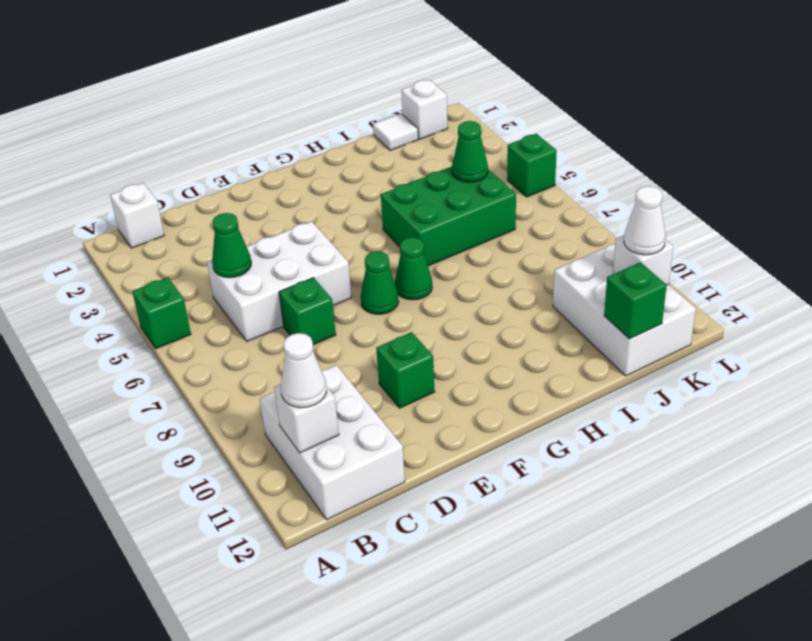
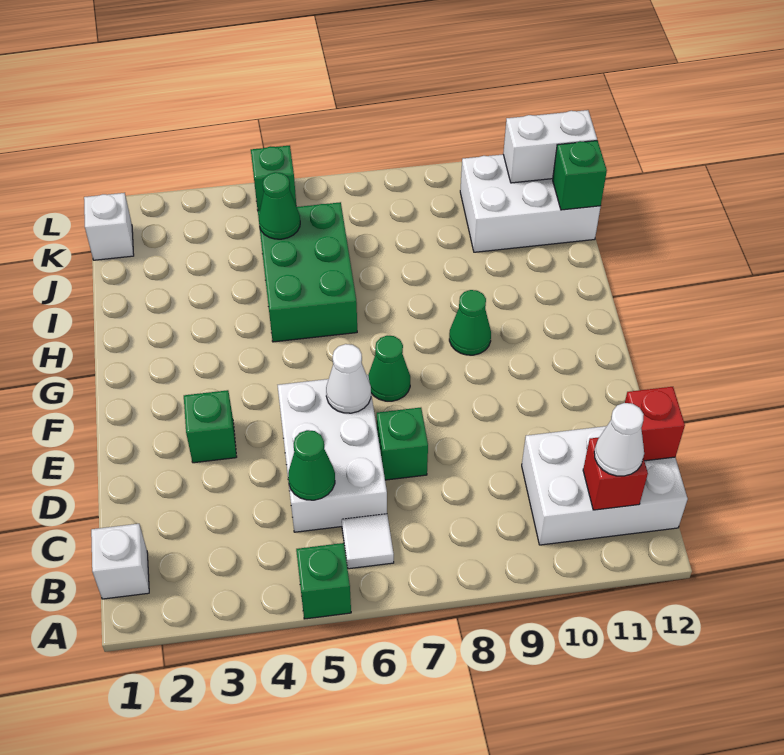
white 1x1 brick [274,384,339,453] -> red 1x1 brick [583,437,648,510]
none -> red 1x1 brick [625,387,685,461]
green 1x1 brick [376,332,435,408] -> green 1x1 brick moved to [184,390,237,463]
green 1x1 cone [395,237,432,300] -> green 1x1 cone moved to [449,290,491,355]
white 1x1 tile [373,114,418,150] -> white 1x1 tile moved to [342,514,394,569]
white 1x1 brick [613,235,673,285] -> white 1x2 brick [503,110,597,183]
white 1x1 cone [624,186,666,255] -> white 1x1 cone moved to [326,344,371,413]

